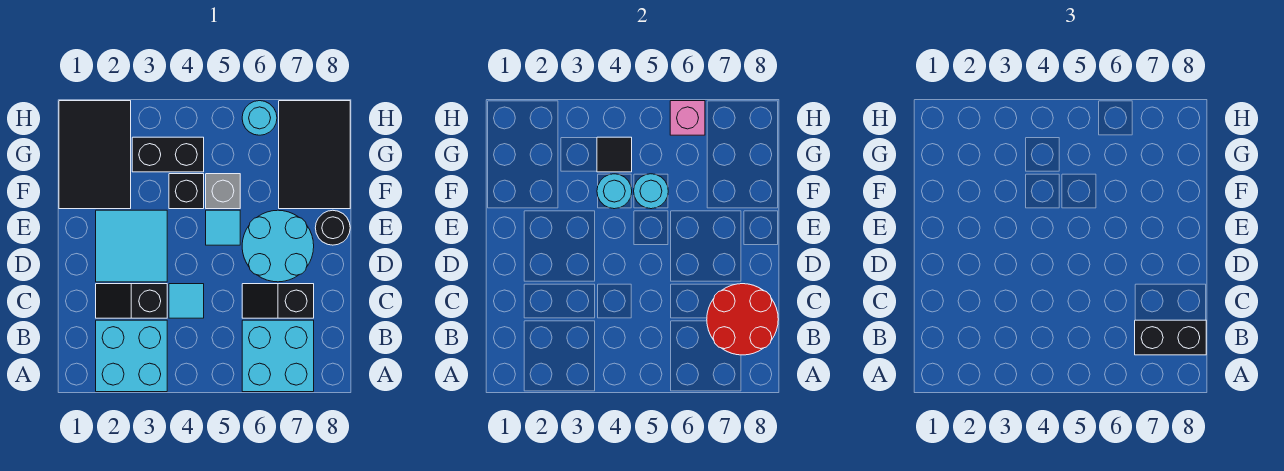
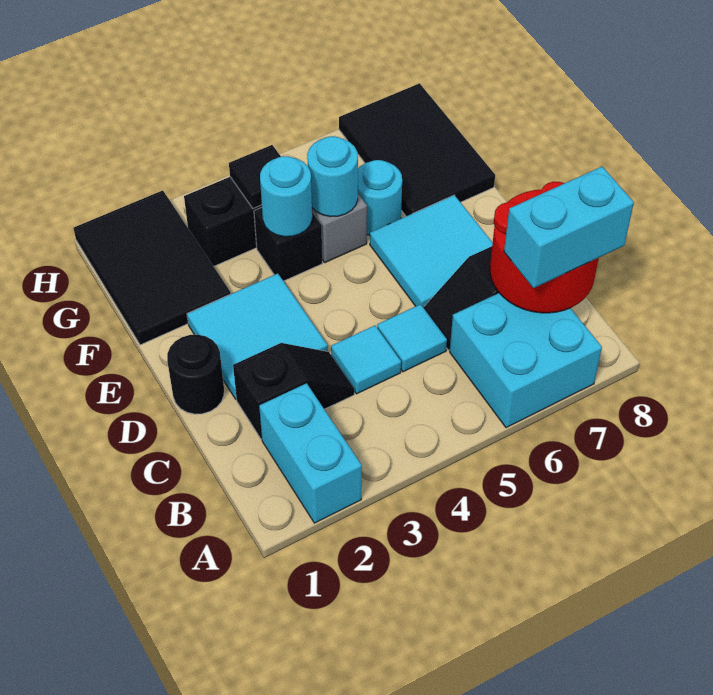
cyan 2x2 brick [96,320,167,392] -> cyan 1x2 brick [259,383,362,523]
black 1x2 brick [1135,320,1206,355] -> cyan 1x2 brick [504,167,634,288]
black 1x2 slope [96,284,167,318] -> black 1x2 slope turned to [233,343,354,439]
cyan 2x2 round brick [242,210,314,282] -> cyan 2x2 tile [370,195,493,307]
cyan 1x1 tile [206,210,240,245] -> cyan 1x1 tile moved to [377,304,447,372]
black 1x1 round brick [315,210,350,245] -> black 1x1 round brick moved to [167,335,224,414]
cyan 1x1 round brick [242,101,277,135] -> cyan 1x1 round brick moved to [358,160,402,235]
pink 1x1 brick [670,101,705,135] -> none

